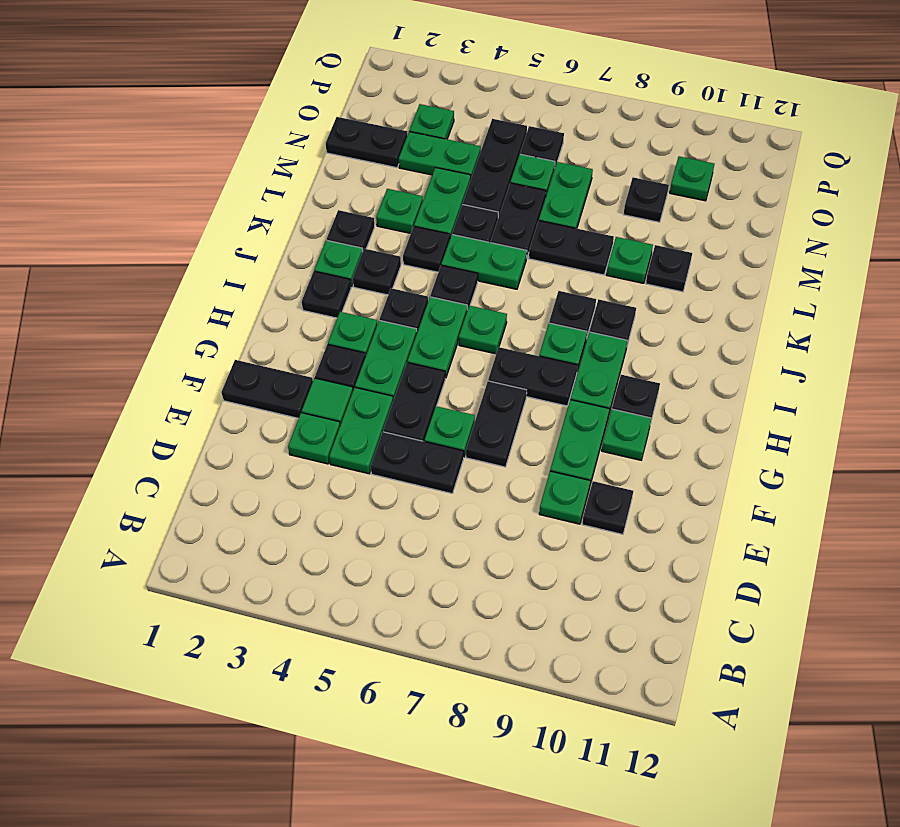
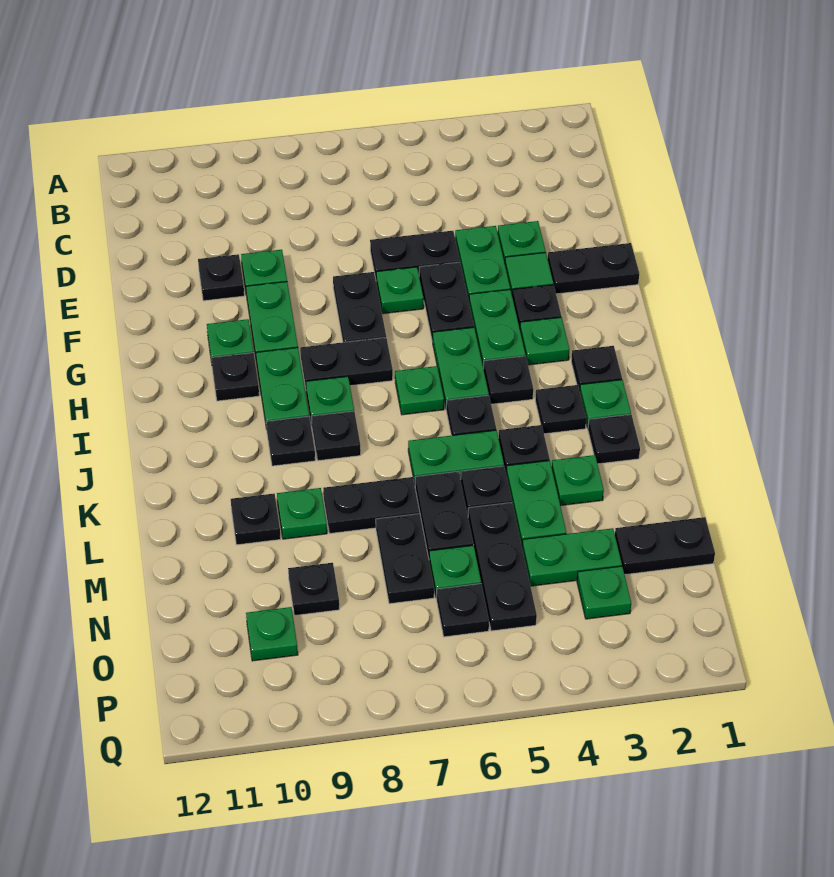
green 1x2 plate [539,162,593,228] -> black 1x2 plate [376,514,434,604]

